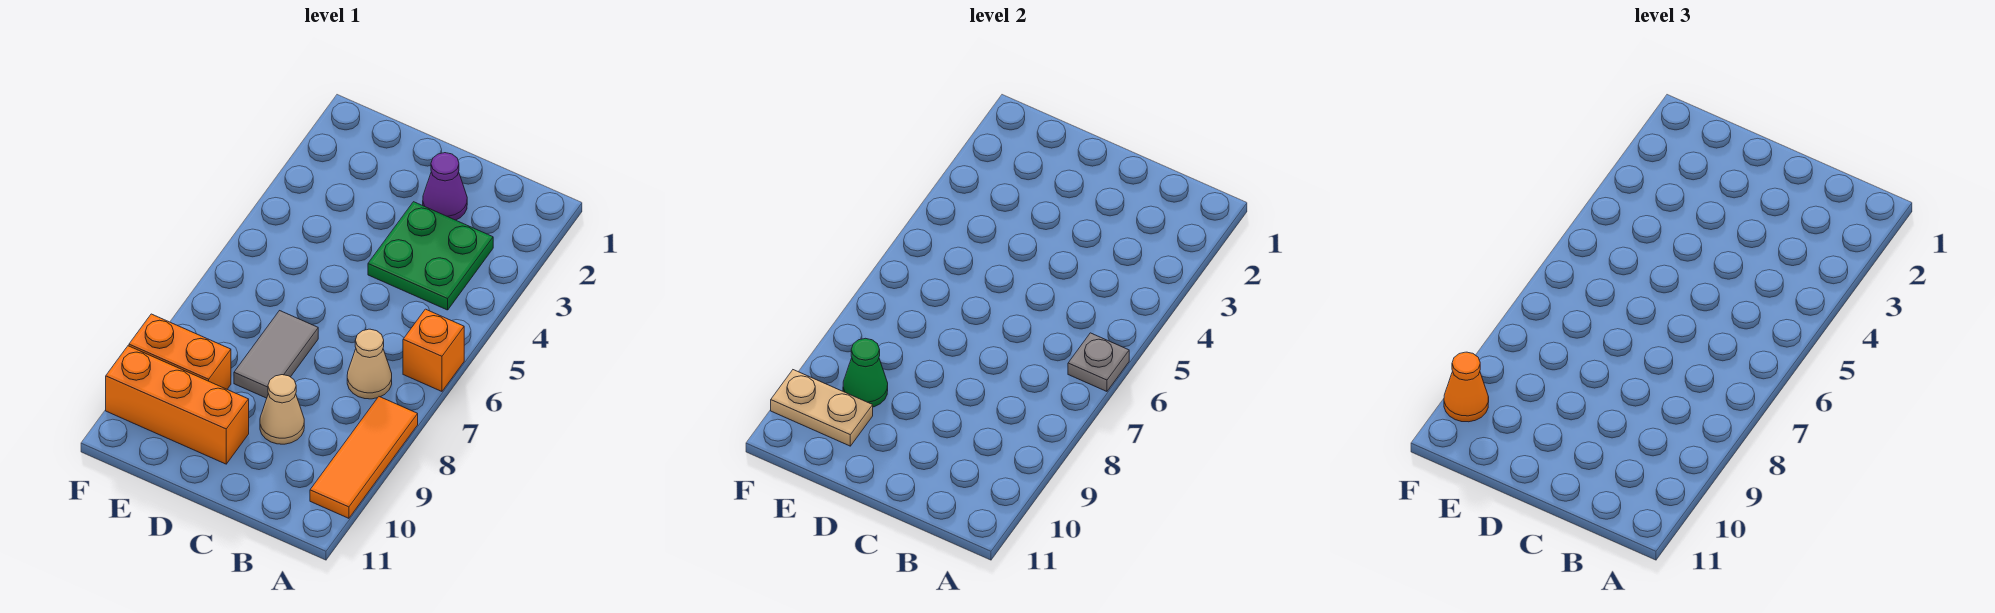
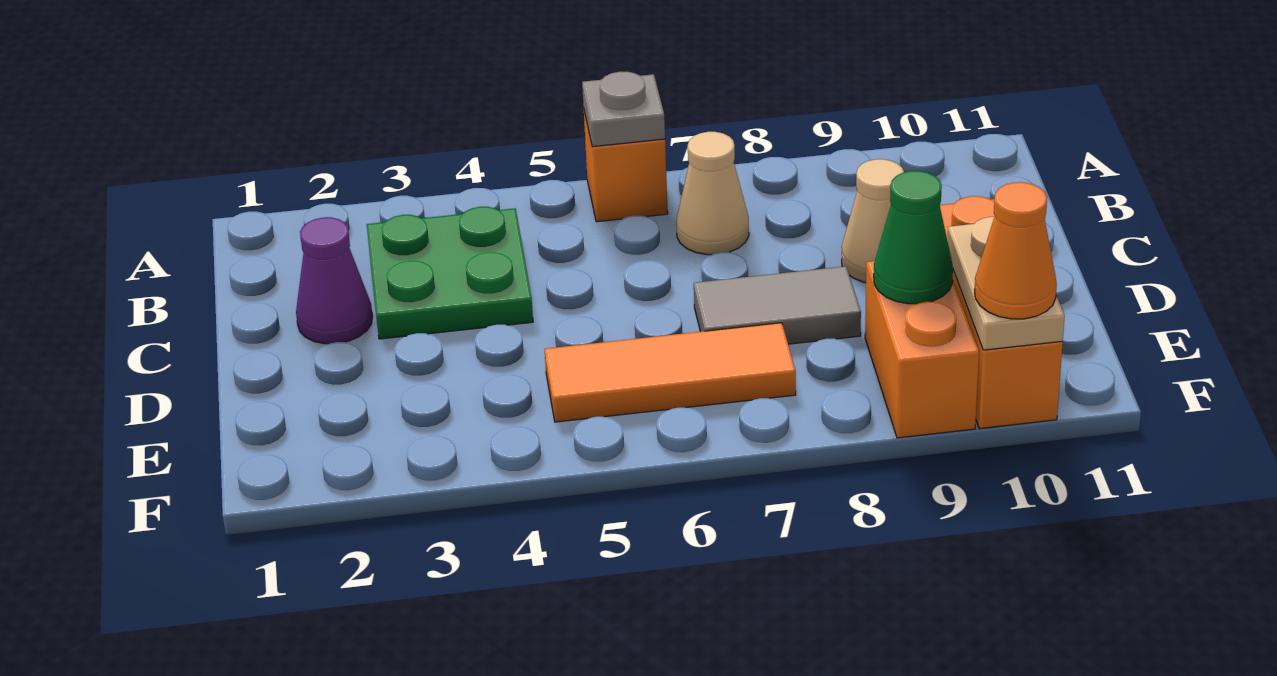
orange 1x3 tile [310,397,418,518] -> orange 1x3 tile moved to [545,323,796,422]

